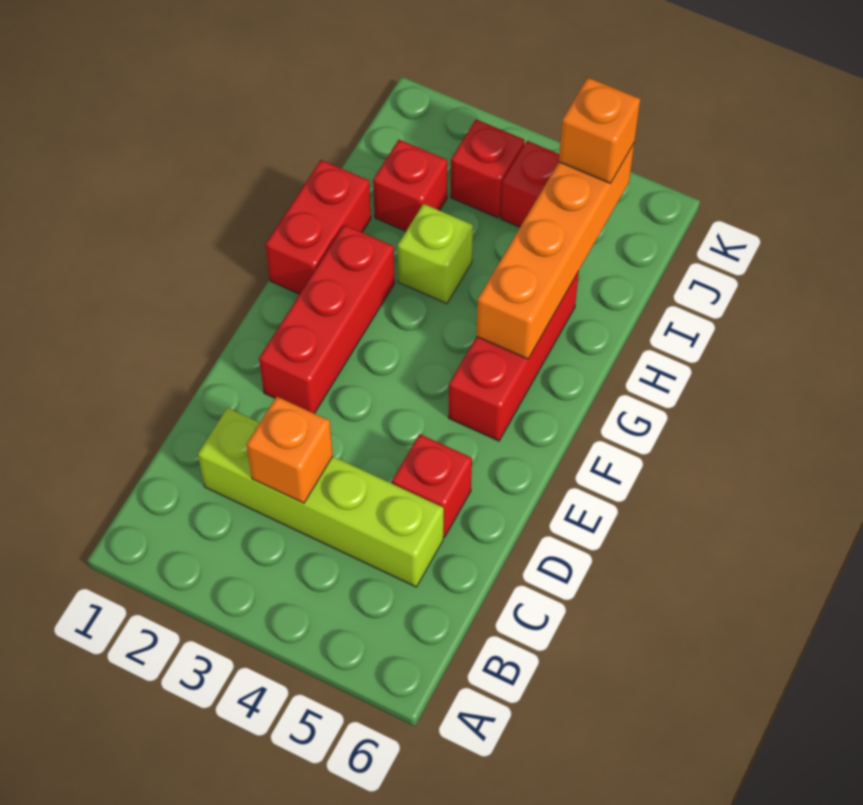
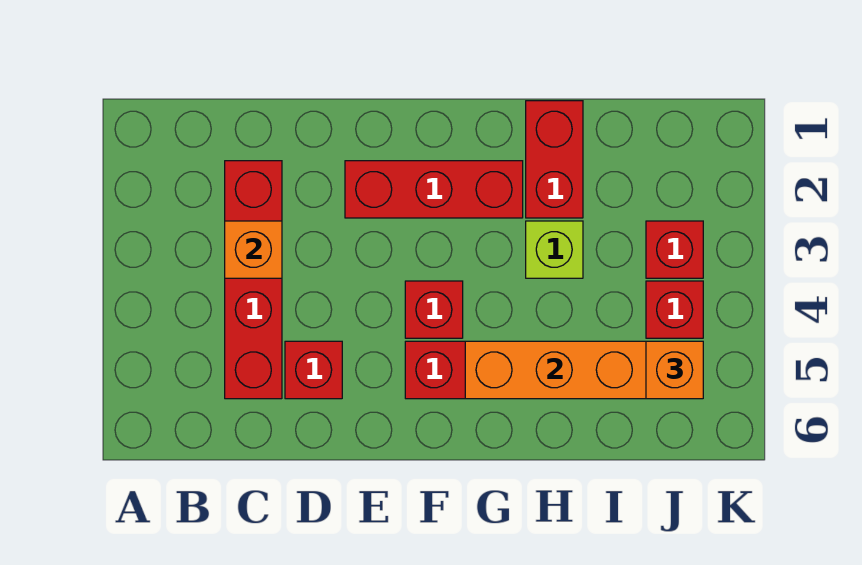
lime 1x4 brick [198,408,444,587] -> red 1x4 brick [225,161,282,399]
red 1x2 brick [266,160,371,294] -> red 1x2 brick turned to [526,101,583,218]
red 1x1 brick [373,140,447,231] -> red 1x1 brick moved to [405,281,463,338]

